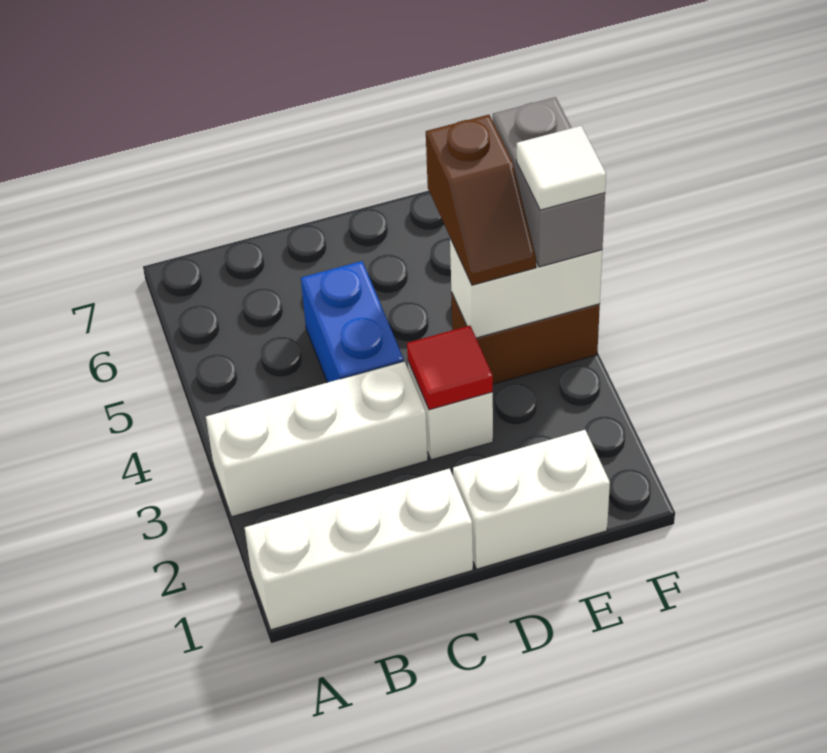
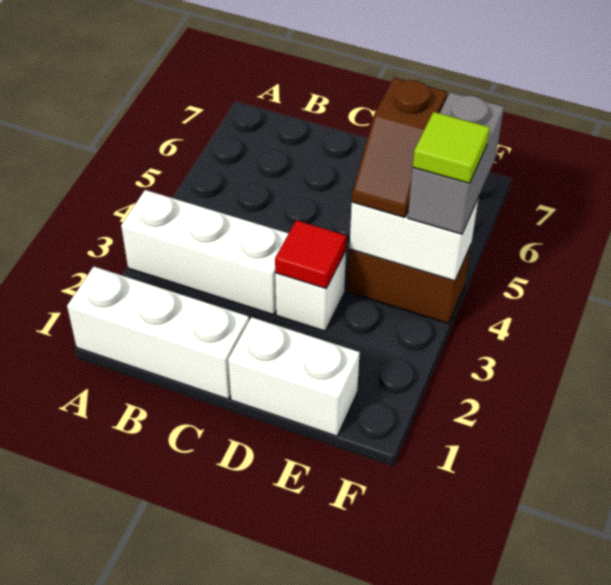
blue 1x2 brick [301,261,404,383] -> none
white 1x1 tile [517,126,606,210] -> lime 1x1 tile [413,112,490,183]

